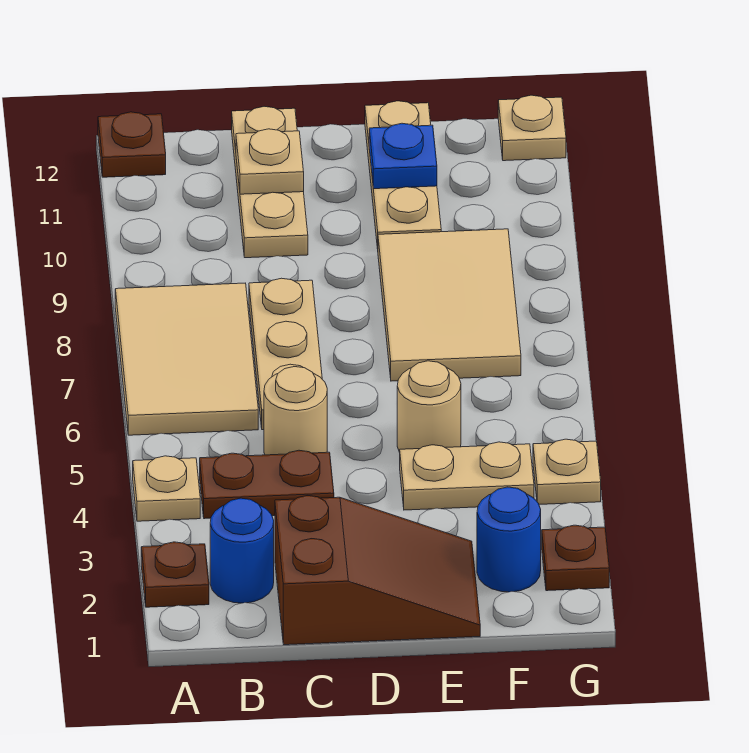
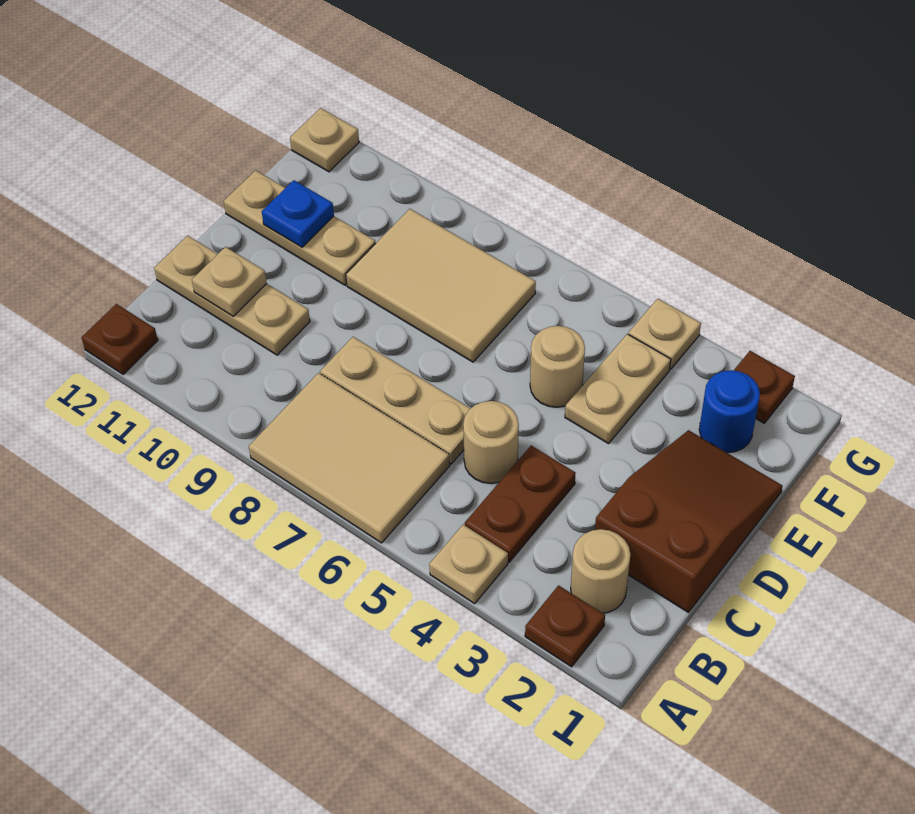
blue 1x1 round brick [210,498,274,603] -> tan 1x1 round brick [571,529,631,613]

